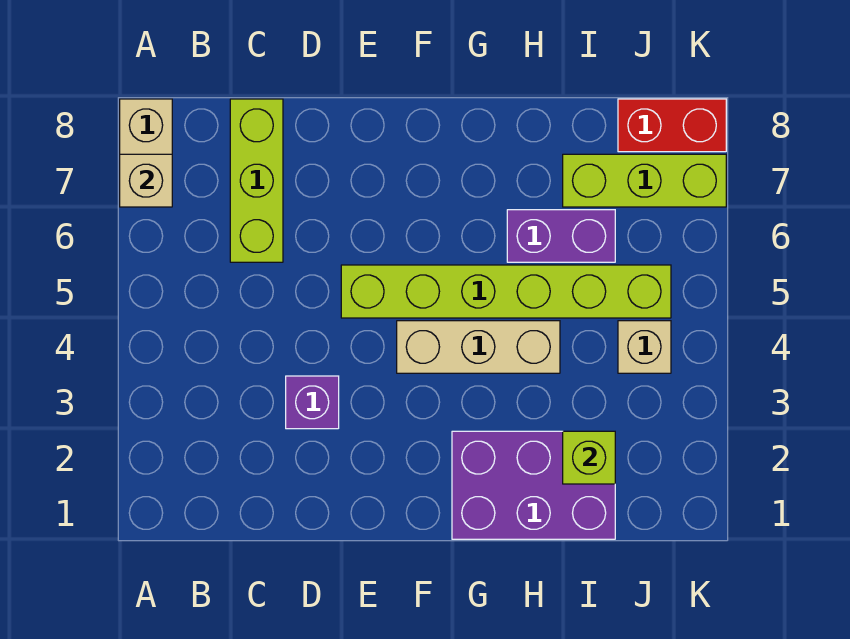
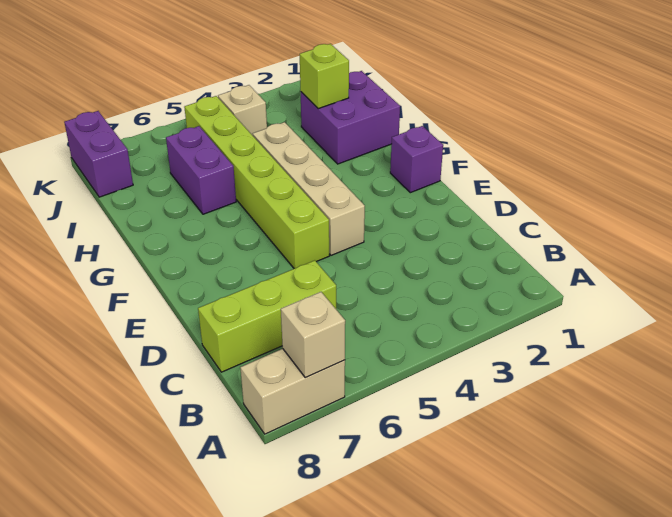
purple 1x1 brick [286,376,339,429] -> purple 1x1 brick moved to [390,126,443,193]
tan 1x3 brick [397,321,560,373] -> tan 1x4 brick [253,122,365,255]
purple 2x3 brick [452,431,615,539] -> purple 2x2 brick [301,71,400,164]
lime 1x3 brick [563,154,726,207] -> none
red 1x2 brick [618,99,726,152] -> purple 1x2 brick [64,111,133,197]

